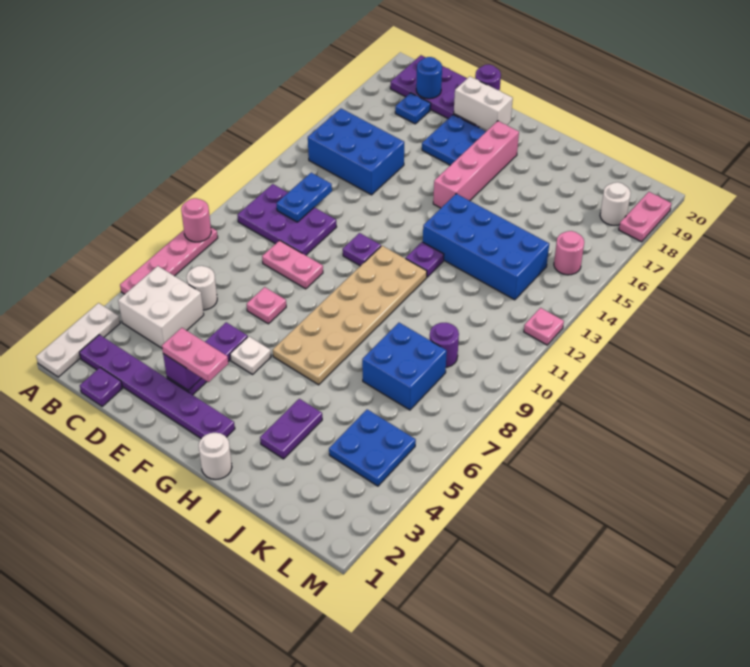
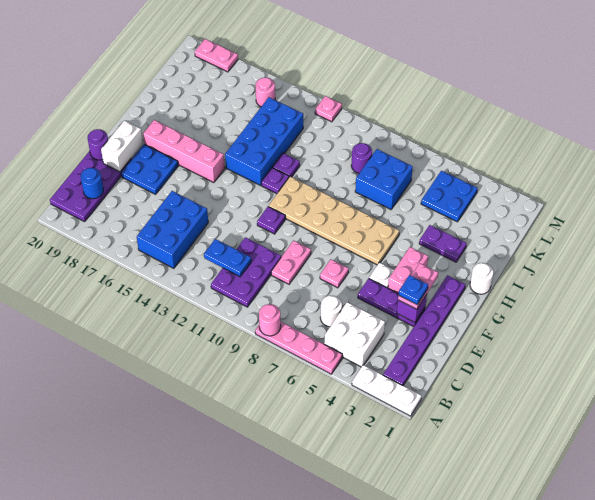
purple 1x1 plate [80,368,123,406] -> purple 1x1 plate moved to [272,153,300,177]
blue 1x1 plate [395,93,431,124] -> blue 1x1 plate moved to [399,275,428,304]
none -> pink 1x2 brick [388,247,428,294]
white 1x1 round brick [600,182,631,226] -> none

